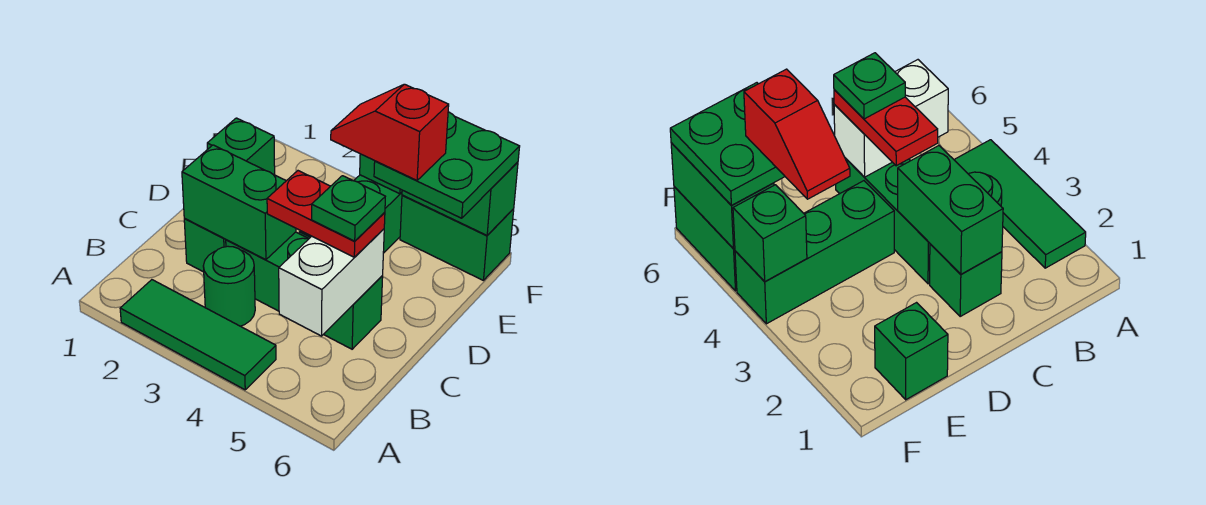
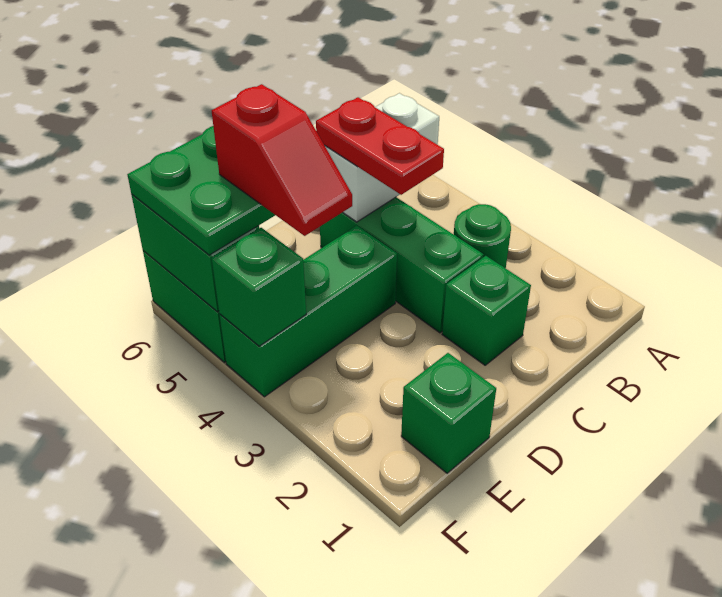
green 1x3 tile [120,280,276,390] -> none
green 1x2 brick [182,145,296,260] -> none
green 1x1 plate [312,176,385,241] -> none

